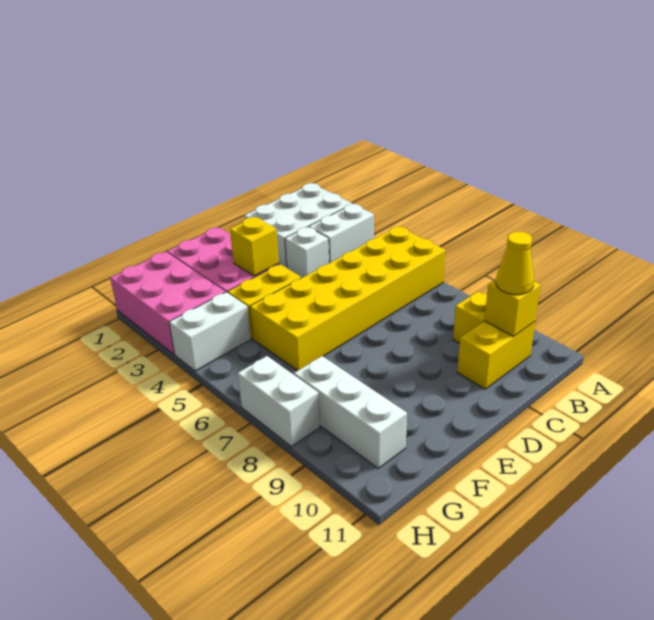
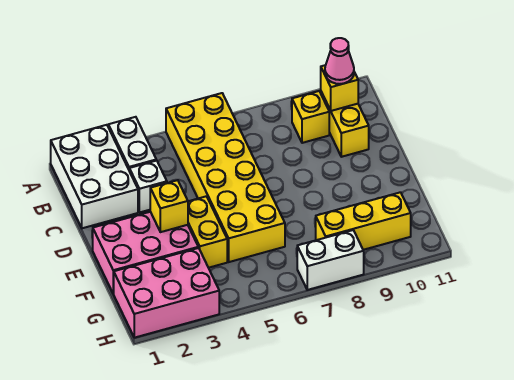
yellow 1x1 cone [496,232,534,295] -> pink 1x1 cone [325,38,354,84]
white 1x2 brick [169,292,251,371] -> none
white 1x3 brick [294,356,407,468] -> yellow 1x3 brick [316,192,411,250]

